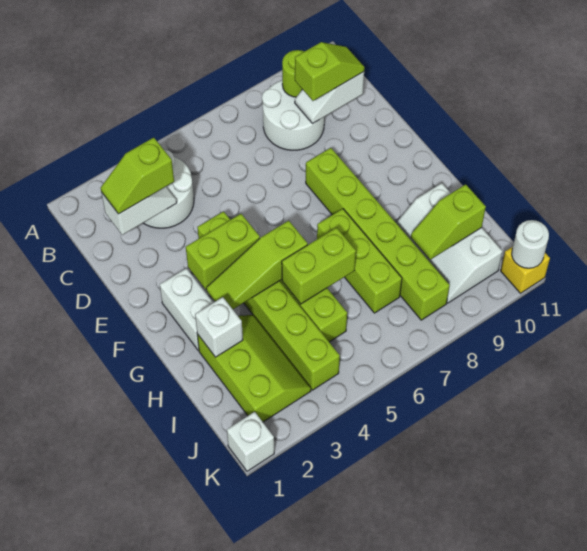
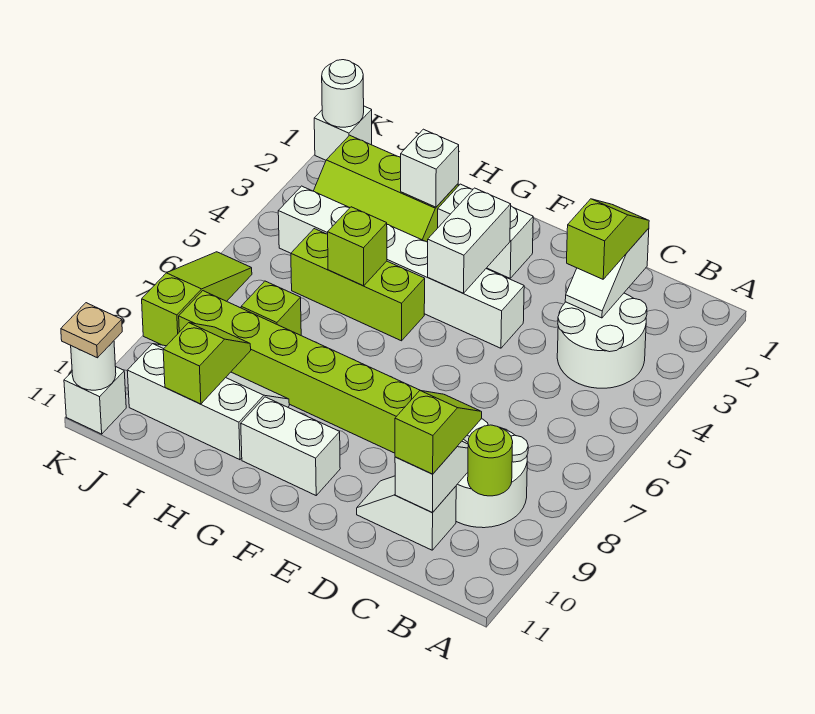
lime 1x2 slope [295,42,365,101] -> lime 1x2 slope turned to [395,391,482,474]
none -> white 1x2 slope [357,476,456,550]
lime 1x6 brick [197,212,340,390] -> white 1x6 brick [278,186,524,348]
lime 1x2 brick [186,214,260,290] -> white 1x2 brick [428,188,511,293]
none -> white 1x2 brick [241,397,340,495]
lime 1x3 slope [206,221,308,309] -> lime 1x3 slope moved to [142,252,252,346]
lime 1x3 brick [317,209,402,313] -> lime 1x1 brick [241,281,301,335]
lime 1x2 brick [282,228,356,304] -> lime 1x1 brick [328,207,387,286]
none -> white 1x1 round brick [322,60,364,127]
yellow 1x1 brick [501,247,550,293] -> white 1x1 brick [64,367,126,434]
none -> tan 1x1 plate [61,303,122,358]

